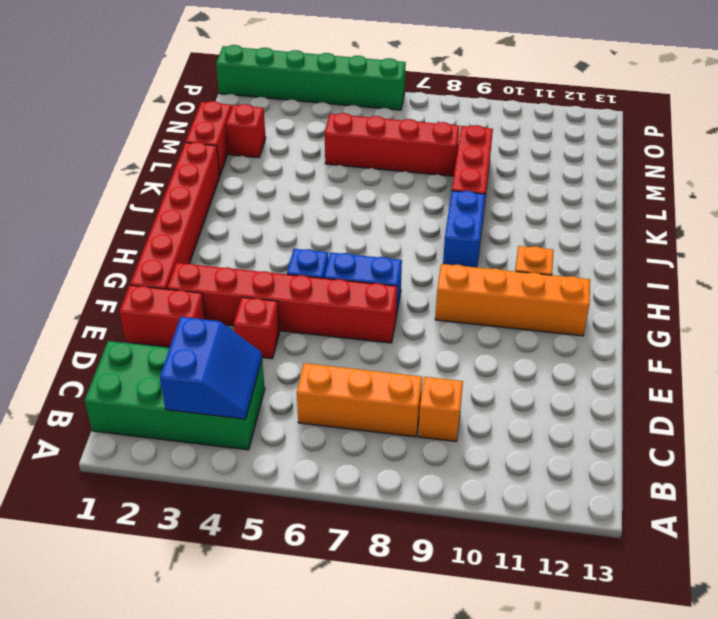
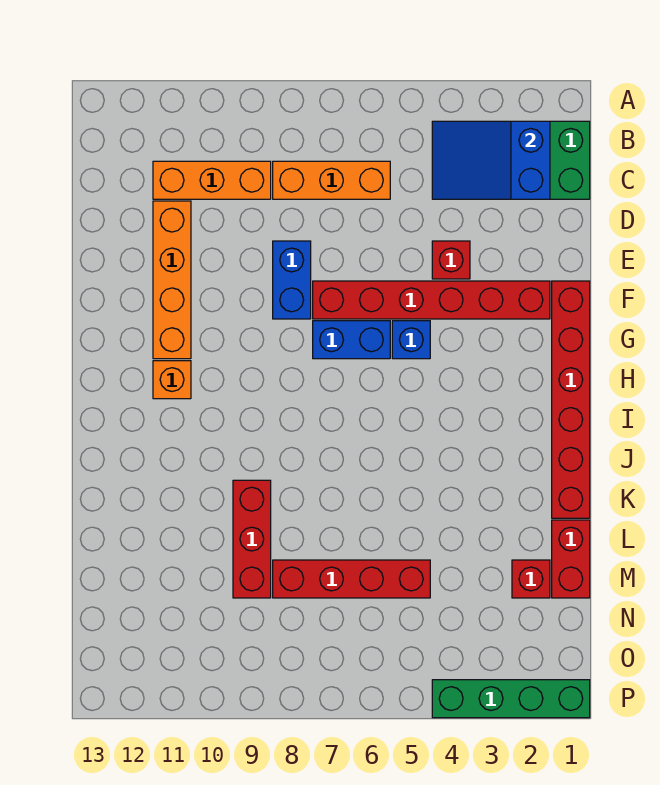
blue 2x2 slope [160,317,262,419] -> blue 2x3 slope [432,121,550,199]
orange 1x1 brick [418,377,463,441] -> orange 1x3 brick [153,161,271,199]
red 1x2 brick [120,285,206,347] -> none
orange 1x4 brick [435,264,590,336] -> orange 1x4 brick turned to [153,201,191,359]
blue 1x2 brick [443,191,485,267] -> blue 1x2 brick moved to [273,241,311,319]
green 1x6 brick [216,45,406,110] -> green 1x4 brick [432,680,590,718]

